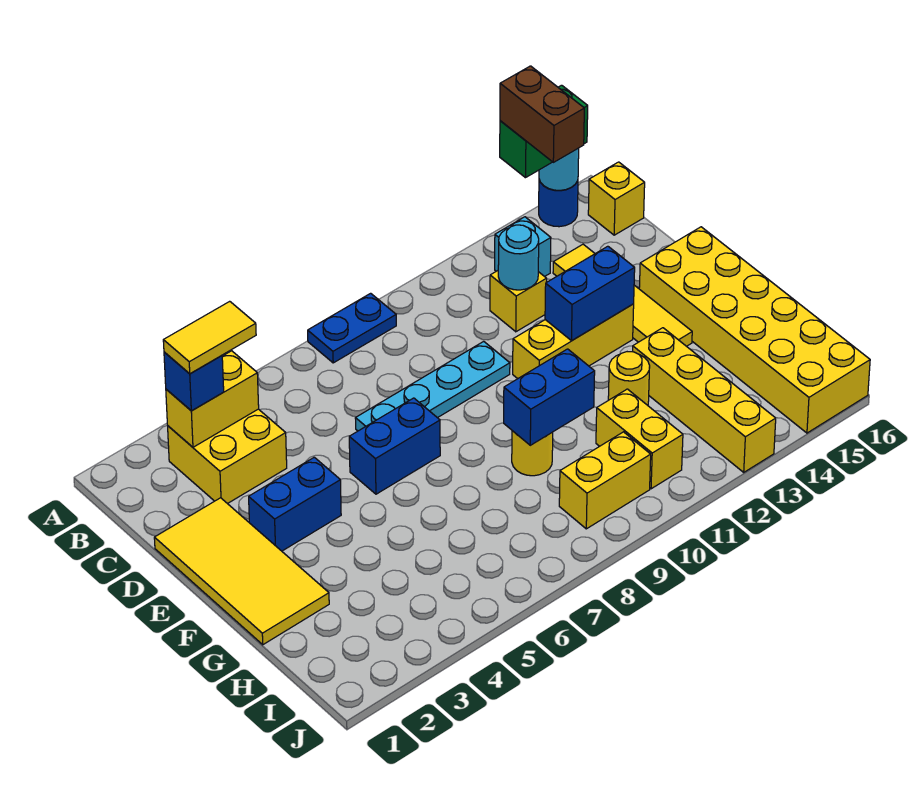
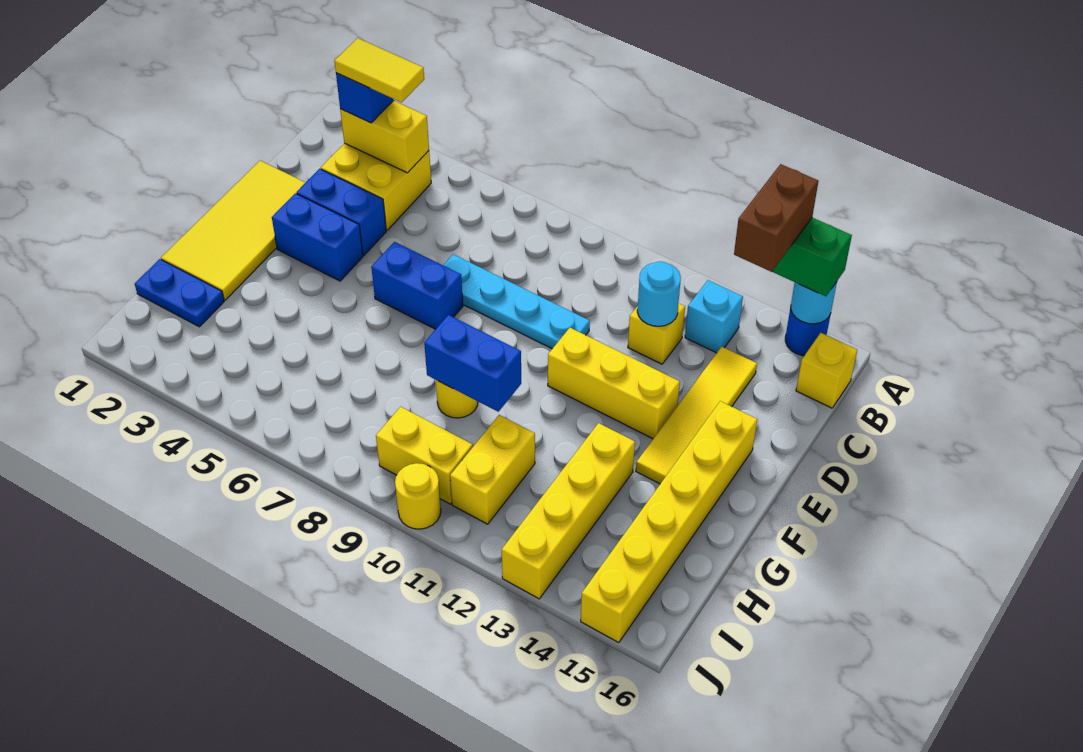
blue 1x2 plate [308,293,396,363] -> blue 1x2 plate moved to [135,259,224,327]
blue 1x2 brick [545,246,635,341] -> blue 1x2 brick moved to [297,169,386,255]
yellow 2x6 brick [639,227,870,433] -> yellow 1x6 brick [581,401,757,643]
yellow 1x1 round brick [608,352,650,405] -> yellow 1x1 round brick moved to [395,463,441,529]

